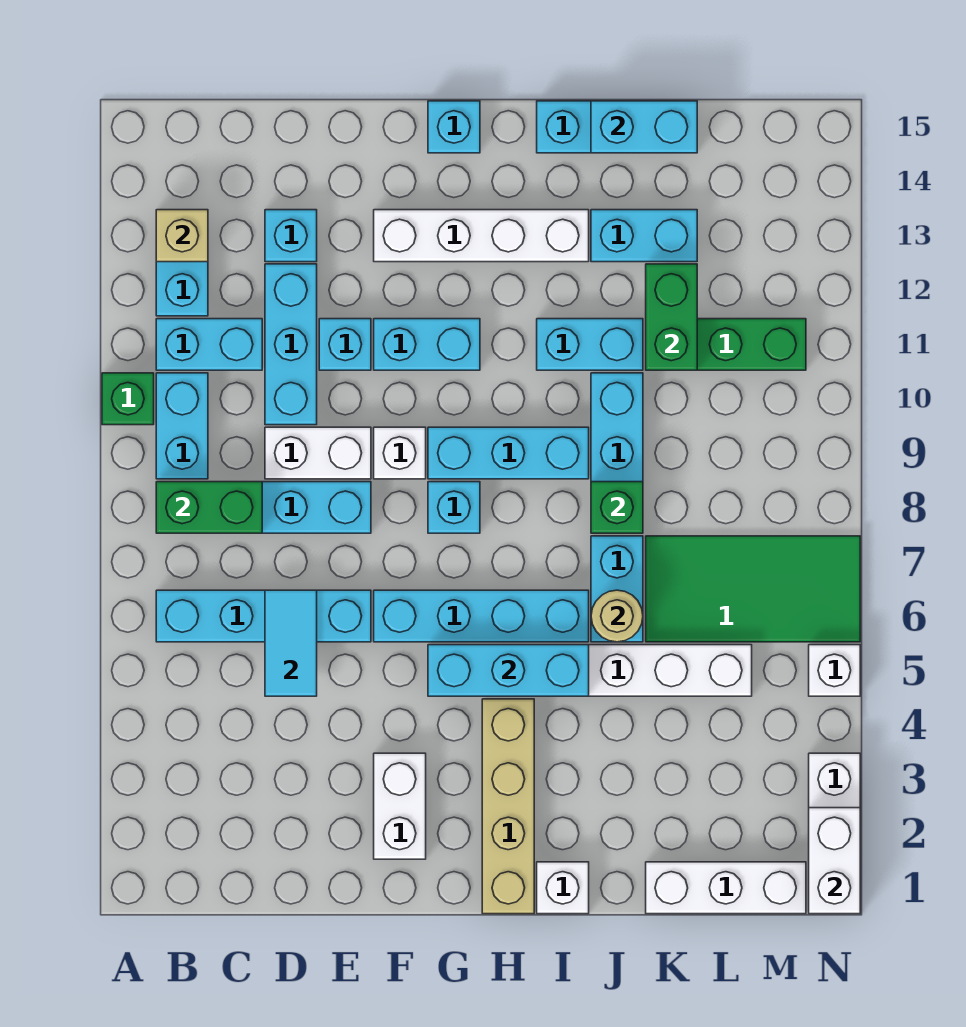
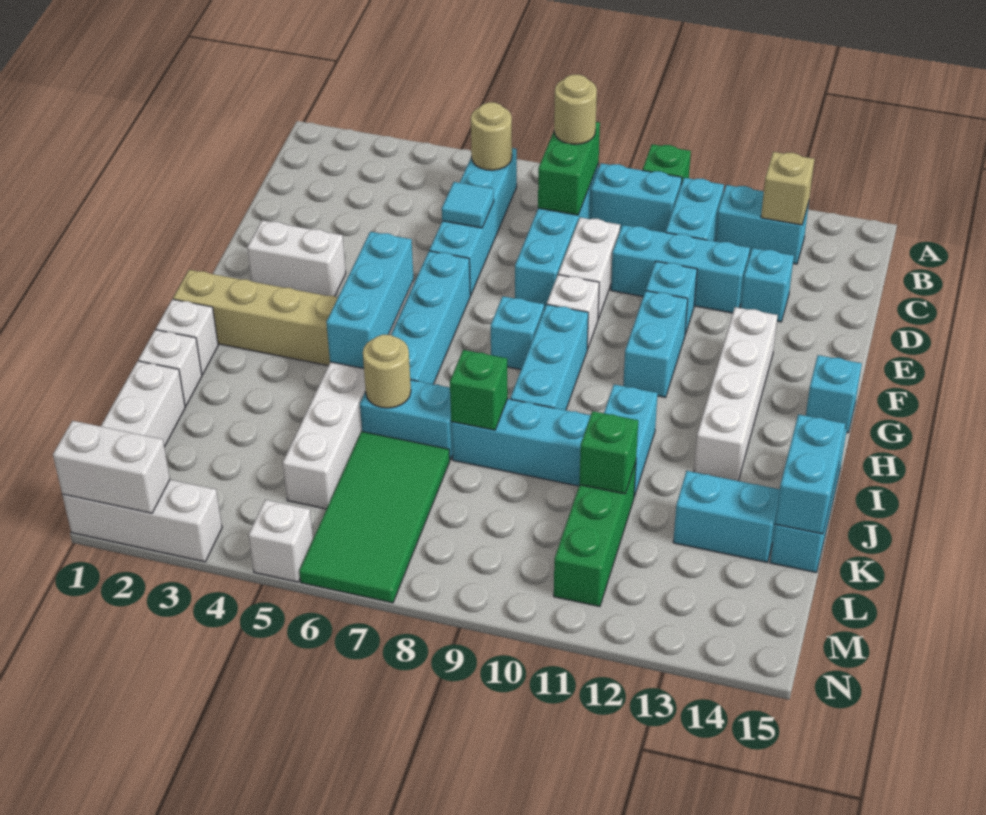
none -> tan 1x1 round brick [471,102,512,170]
none -> tan 1x1 round brick [554,75,597,144]
cyan 1x2 tile [265,590,317,696] -> cyan 1x1 tile [442,182,494,228]
none -> white 1x1 brick [138,330,202,406]
cyan 1x2 brick [591,210,697,262] -> cyan 1x2 brick turned to [673,471,780,562]
green 1x2 brick [646,264,697,370] -> green 1x1 brick [579,411,638,494]

